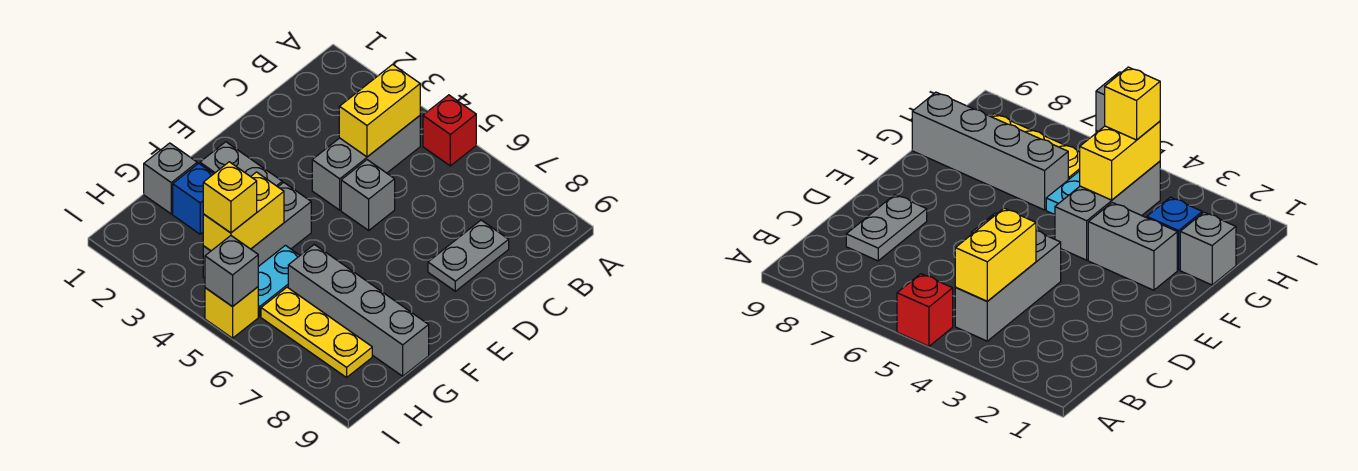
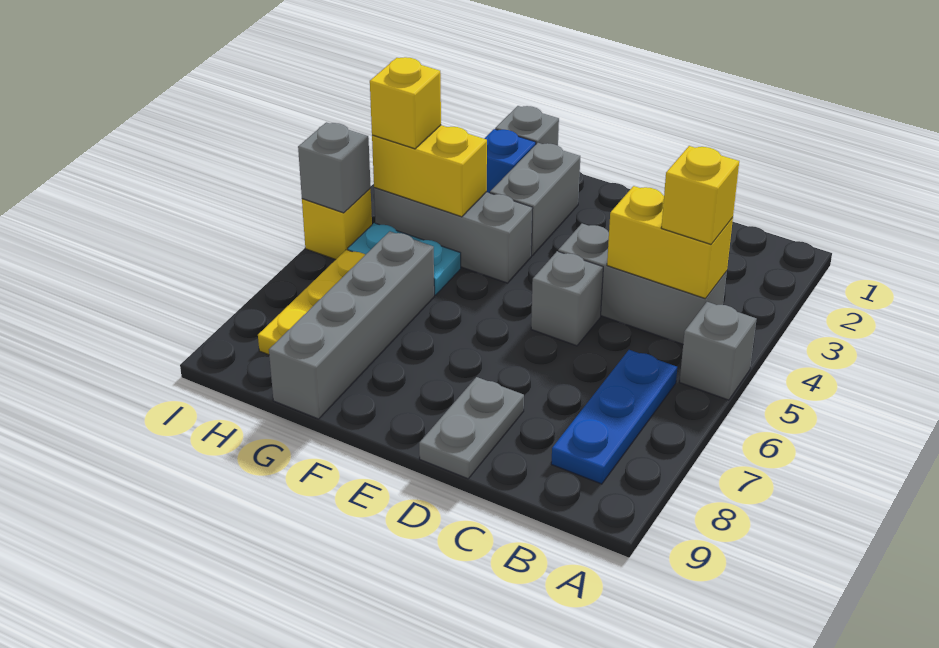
red 1x1 brick [423,95,476,166] -> grey 1x1 brick [680,302,757,400]
none -> yellow 1x1 brick [661,146,739,244]
none -> blue 1x3 plate [551,350,677,484]
grey 1x2 plate [428,220,509,291] -> grey 1x2 plate turned to [419,377,524,479]

